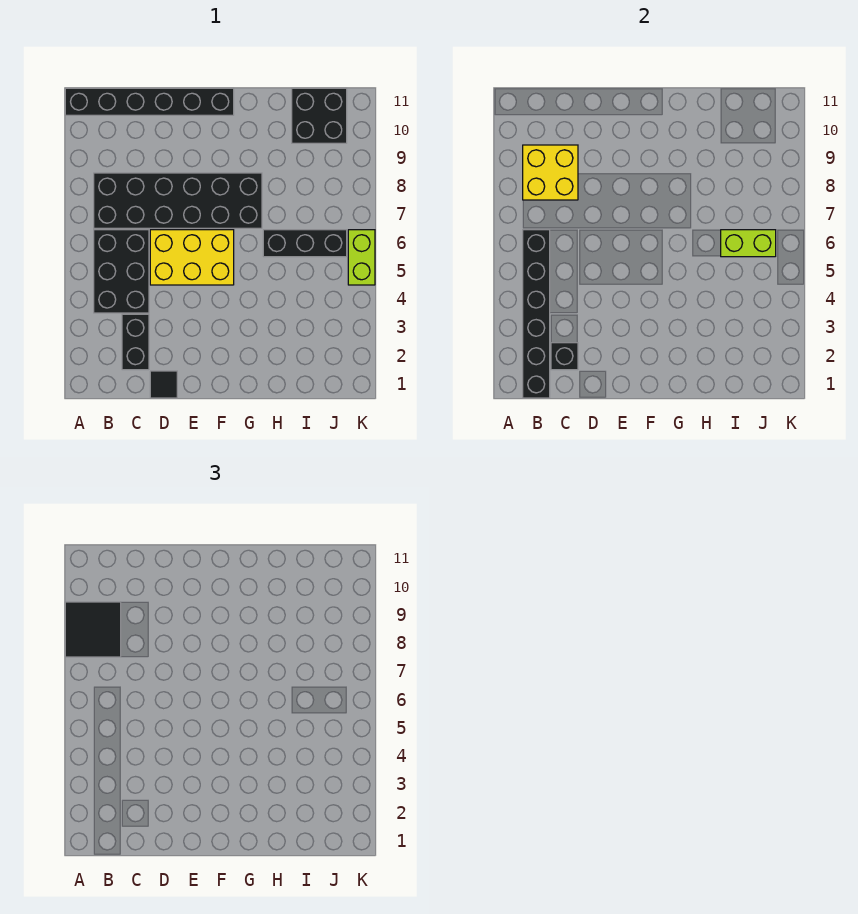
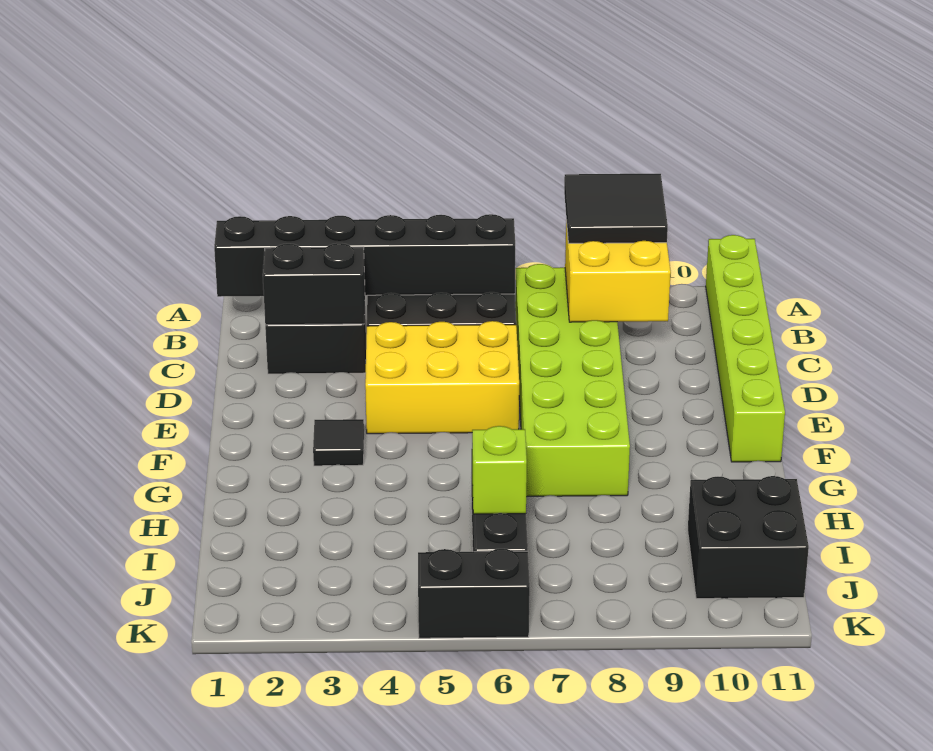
black 1x6 brick [65,88,234,115] -> lime 1x6 brick [706,235,785,462]
black 2x6 brick [94,173,262,228] -> lime 2x6 brick [515,264,630,497]
black 1x1 brick [551,343,578,370] -> black 1x2 brick [263,243,365,325]
black 1x1 tile [150,371,177,398] -> black 1x1 tile moved to [313,419,364,466]
yellow 2x3 brick [150,230,234,285] -> yellow 2x3 brick turned to [365,321,519,434]
lime 1x2 brick [721,230,776,257] -> lime 1x1 brick [472,426,527,514]
lime 1x2 brick [348,230,375,285] -> black 1x2 brick [418,549,530,638]

